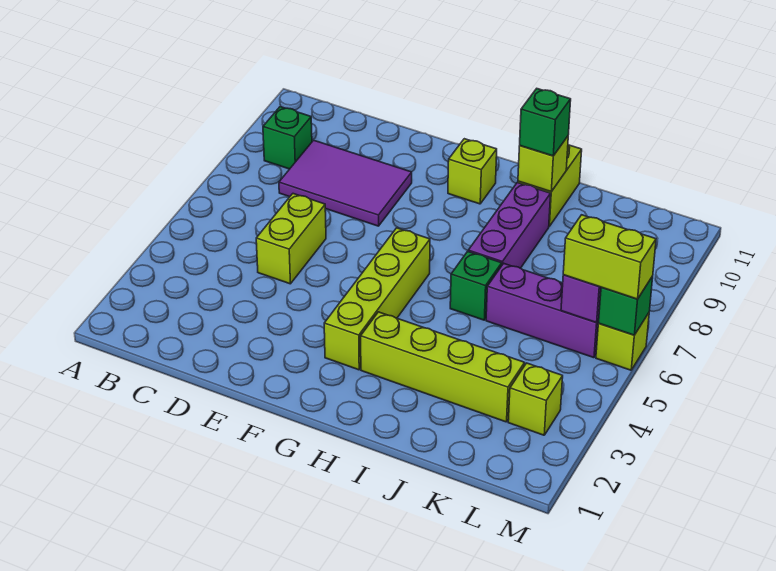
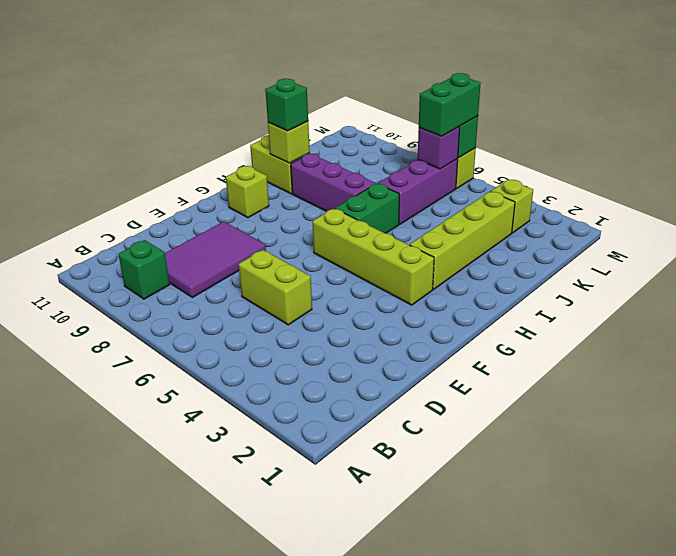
green 1x1 brick [450,251,502,320] -> green 1x2 brick [335,184,399,233]
lime 1x2 brick [563,215,656,299] -> green 1x2 brick [419,73,481,136]

